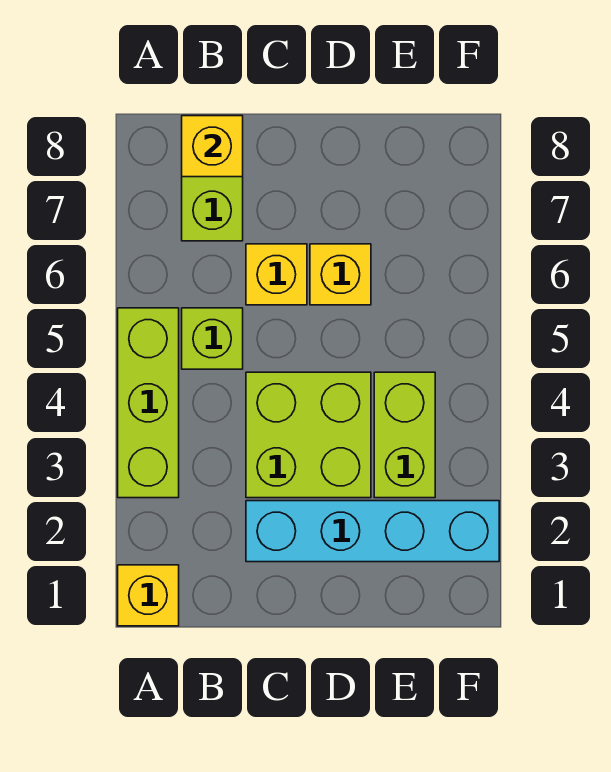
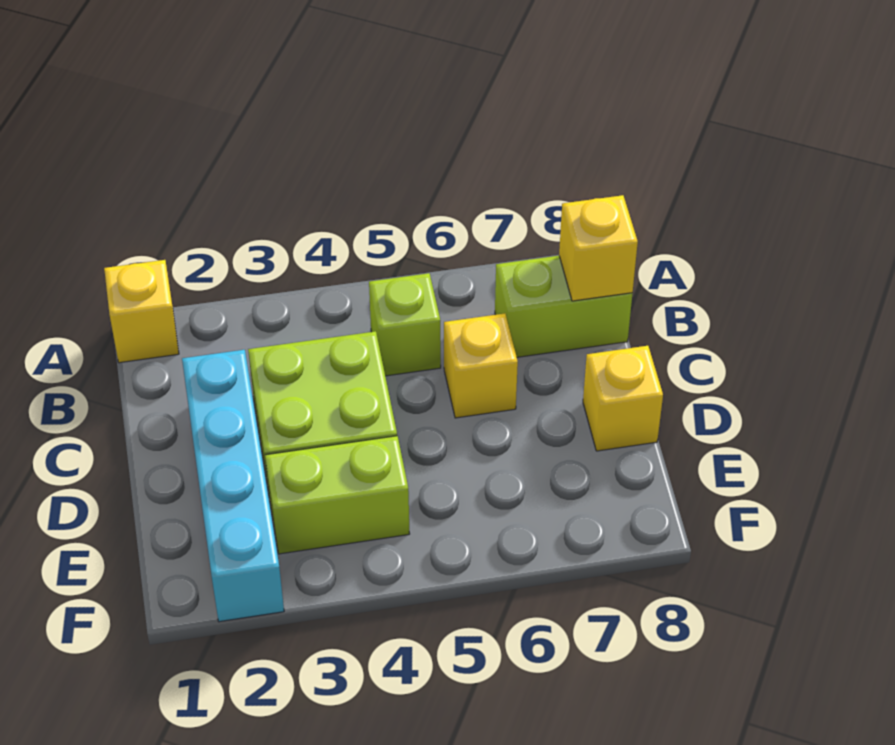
lime 1x3 brick [118,308,179,498] -> none
yellow 1x1 brick [310,244,371,305] -> yellow 1x1 brick moved to [583,346,663,451]

